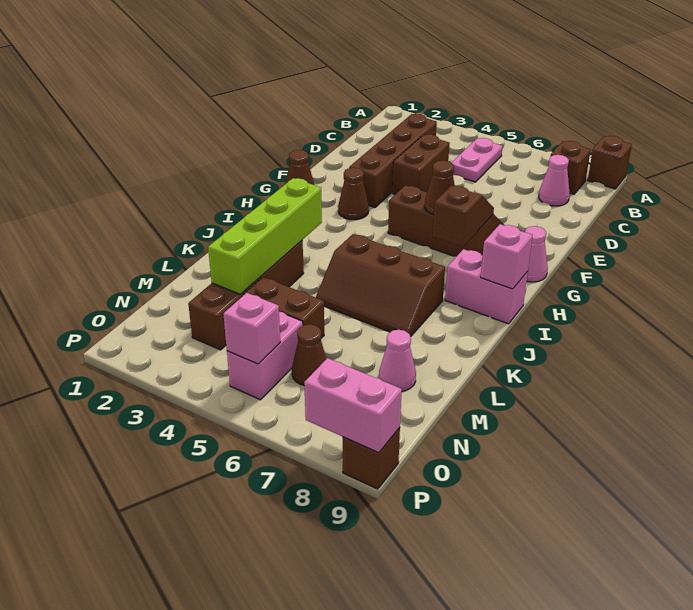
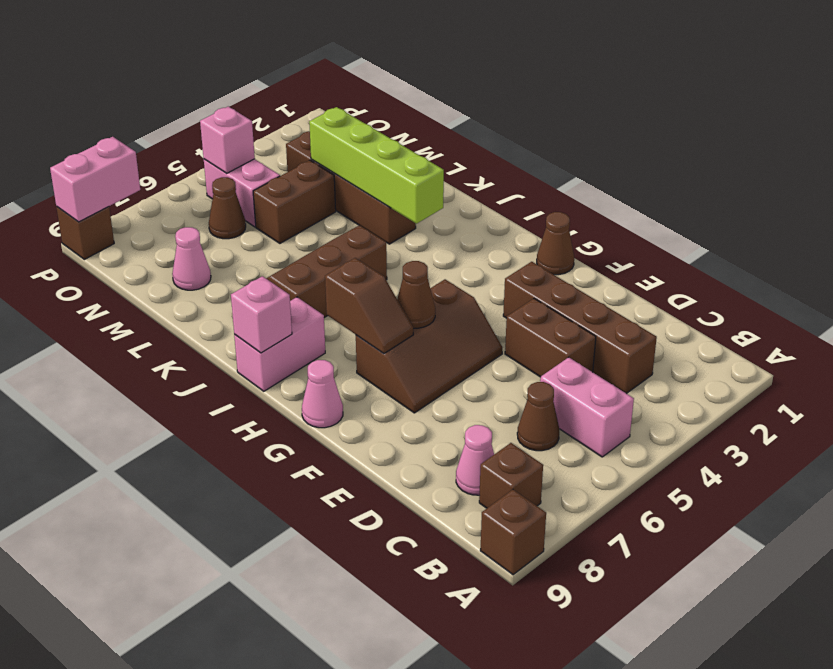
pink 1x2 plate [452,138,503,182] -> pink 1x2 brick [540,357,634,457]
brown 1x1 cone [338,168,369,220] -> brown 1x1 cone moved to [517,382,559,451]

